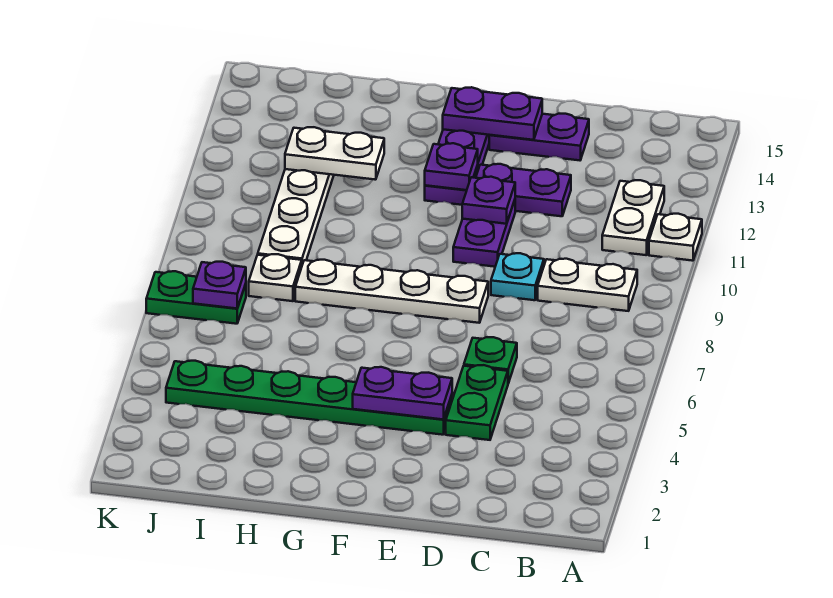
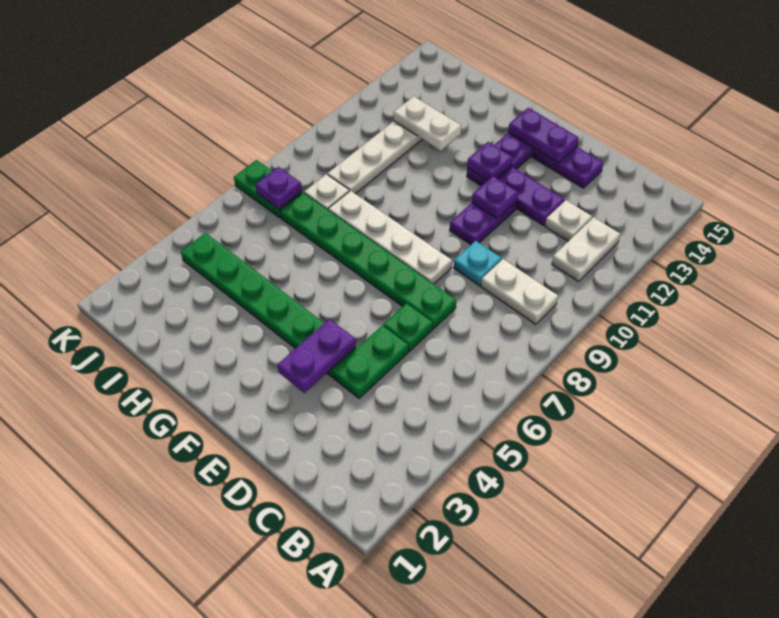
white 1x1 plate [649,214,702,261] -> white 1x1 plate moved to [545,200,592,241]
none -> green 1x6 plate [280,193,456,329]
purple 1x2 plate [353,367,452,420] -> purple 1x2 plate turned to [277,319,356,393]

